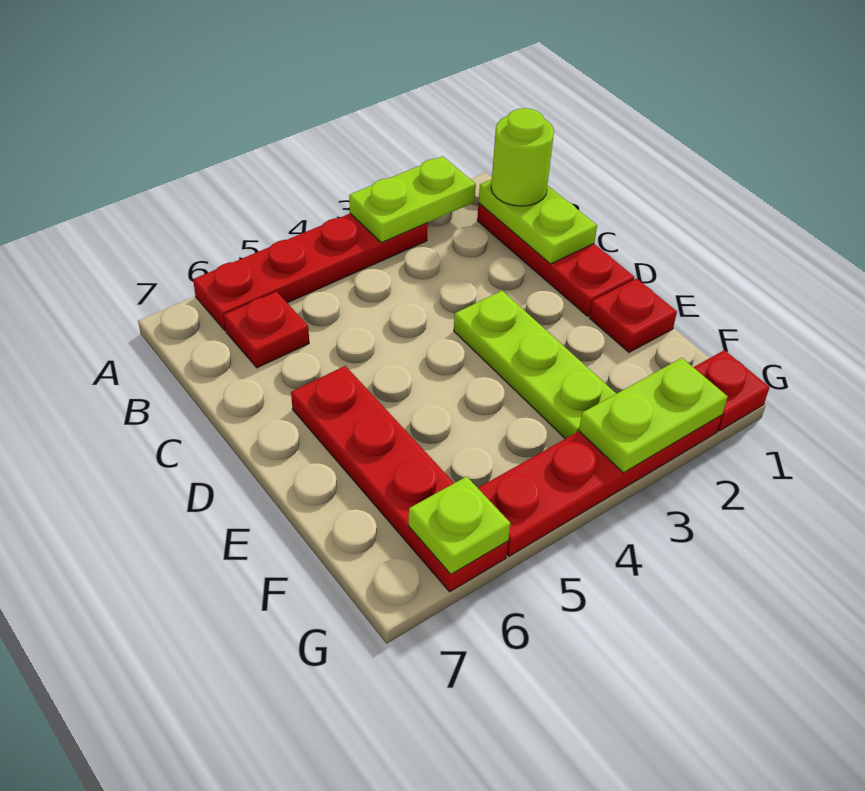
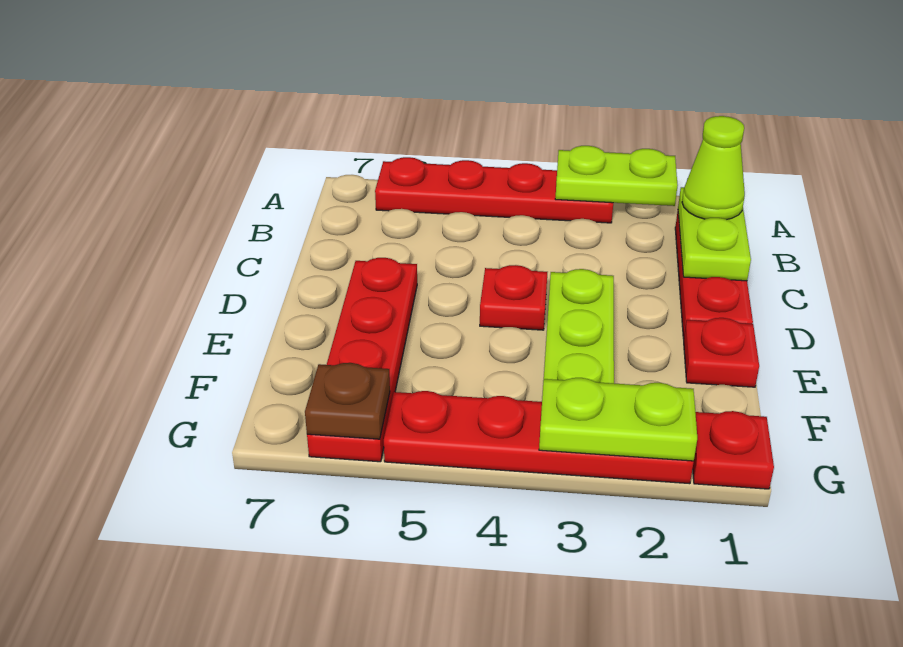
lime 1x1 round brick [491,108,554,206] -> lime 1x1 cone [682,116,745,219]
red 1x1 plate [224,292,309,368] -> red 1x1 plate moved to [480,265,547,330]
lime 1x1 plate [409,476,511,574] -> brown 1x1 plate [305,363,390,439]

